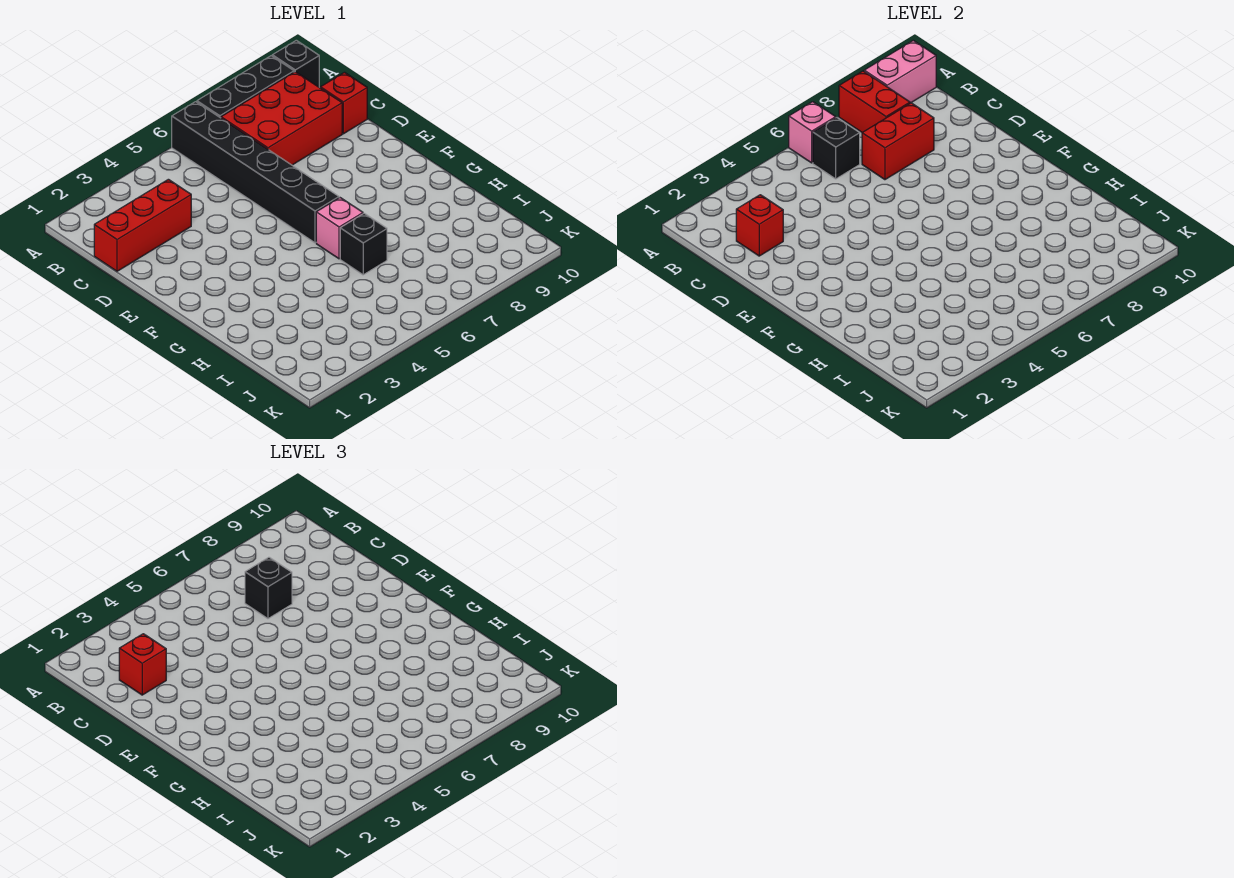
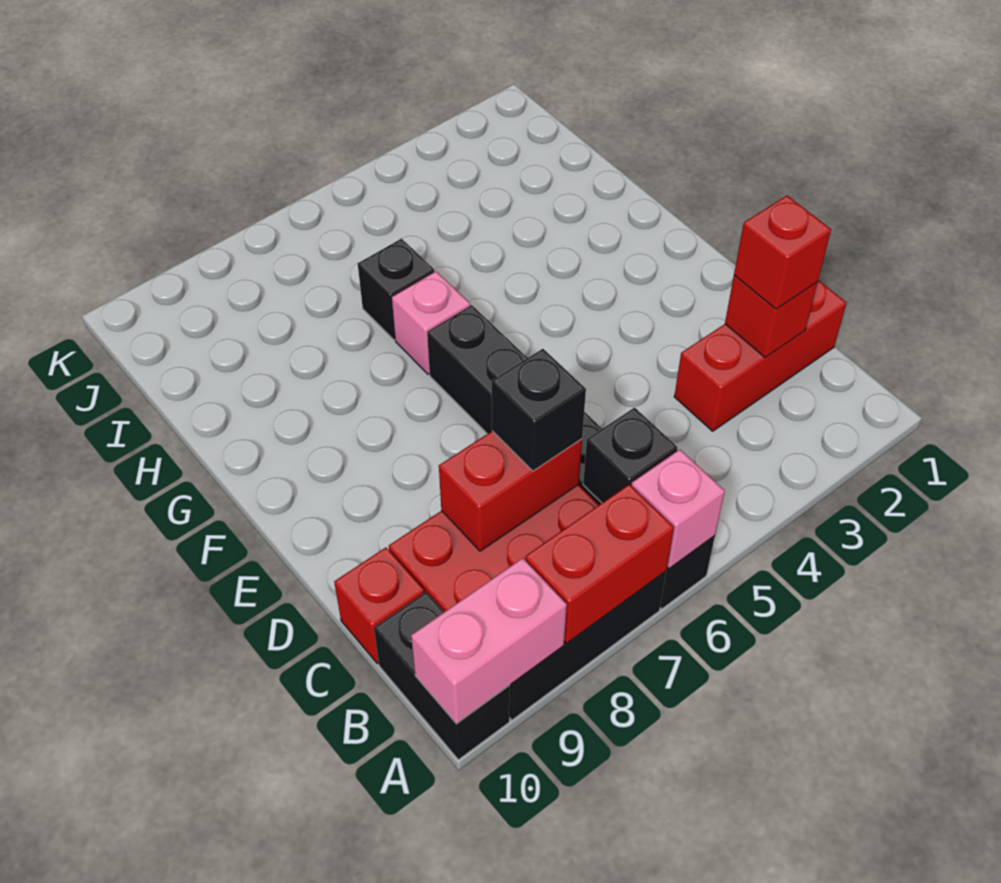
red 1x2 brick [839,71,910,132] -> red 1x2 brick turned to [525,484,674,644]
black 1x1 brick [272,40,319,87] -> black 1x2 brick [374,592,510,760]

